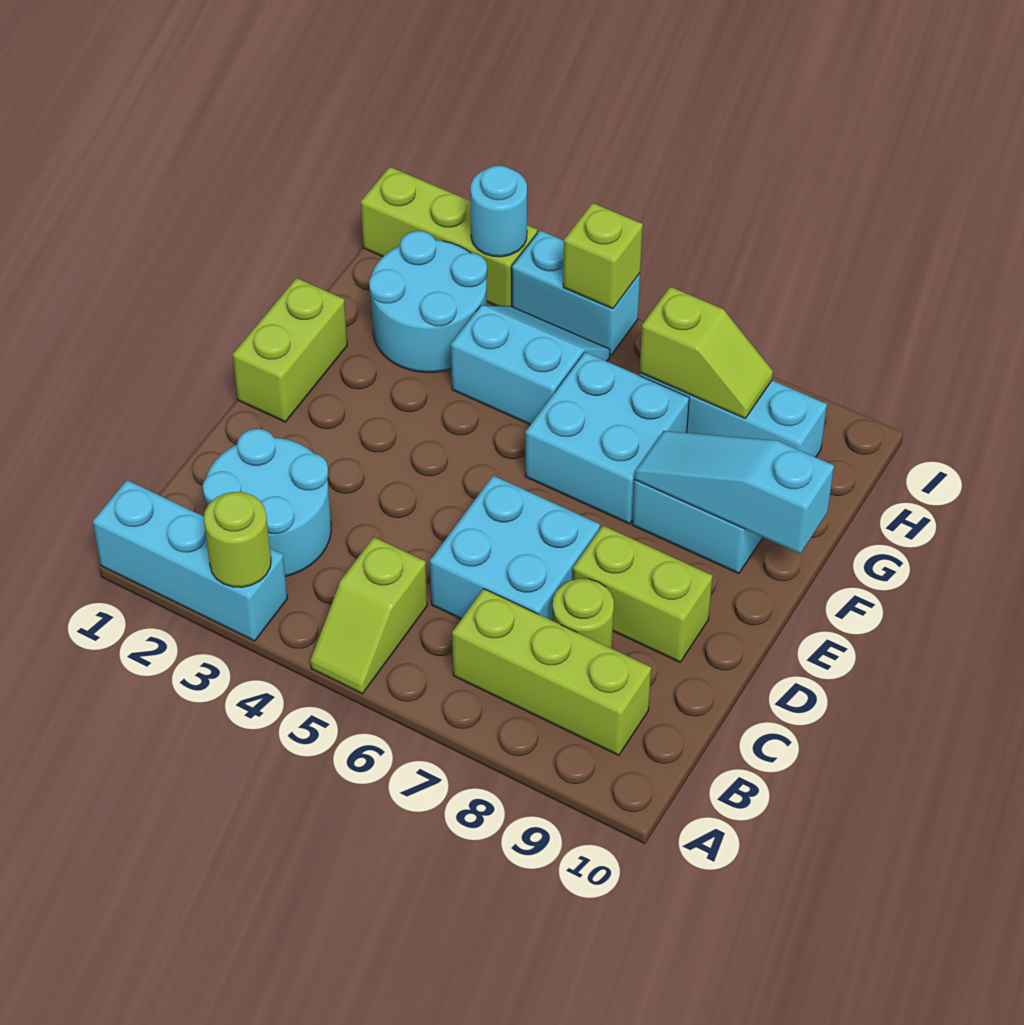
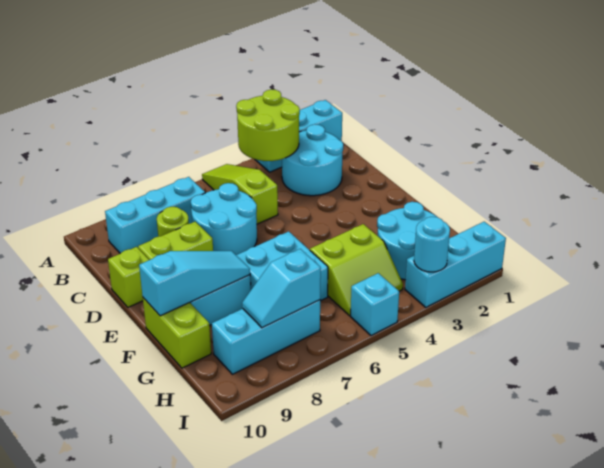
lime 1x1 round brick [204,492,271,587] -> lime 2x2 round brick [236,89,300,161]
lime 1x2 slope [310,537,427,694] -> lime 1x3 slope [202,164,278,224]
lime 1x3 brick [452,589,651,755] -> cyan 1x3 brick [105,177,205,254]
cyan 2x2 brick [430,476,600,620] -> cyan 2x2 round brick [191,183,257,255]
lime 1x2 brick [232,278,347,422] -> lime 1x2 brick moved to [143,298,211,368]
cyan 2x2 slope [451,305,610,425] -> lime 2x2 slope [310,224,403,316]
lime 1x2 slope [640,287,773,418] -> cyan 1x2 slope [242,249,321,328]
lime 1x3 brick [361,167,537,306] -> cyan 1x3 brick [405,222,506,307]
cyan 1x2 brick [512,230,640,356] -> cyan 1x1 brick [351,273,399,336]
lime 1x1 brick [563,203,643,309] -> lime 1x1 brick moved to [108,247,149,307]

